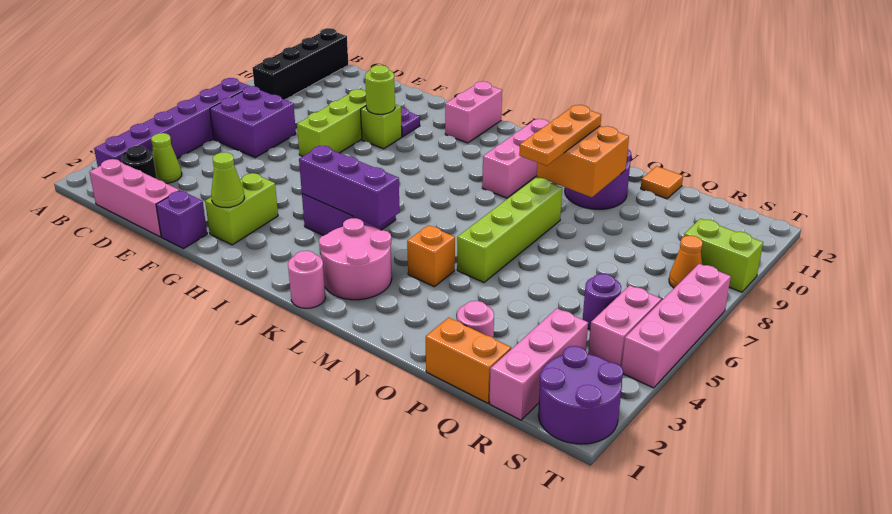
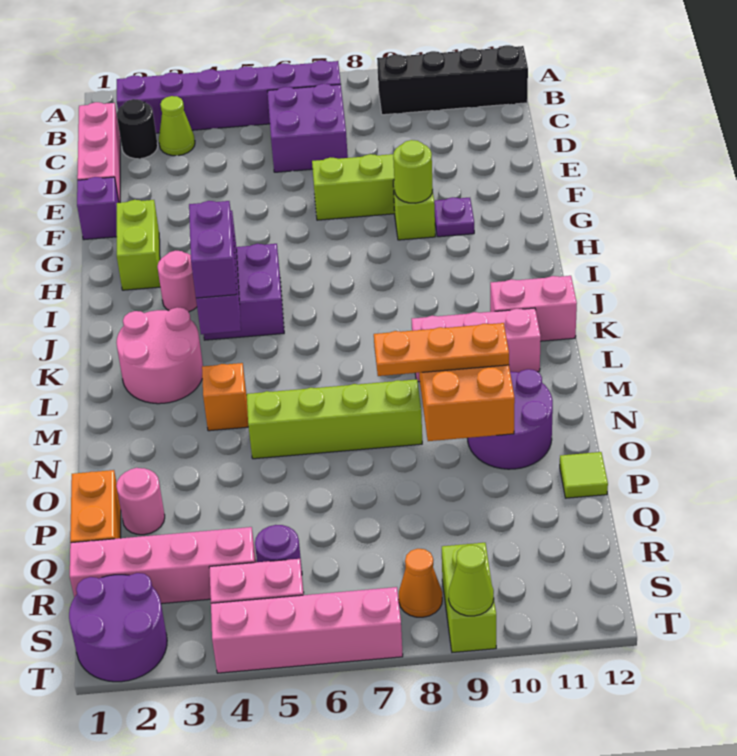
lime 1x2 brick [205,173,278,245] -> lime 1x2 brick turned to [117,200,160,290]
lime 1x1 cone [211,152,244,208] -> lime 1x1 cone moved to [449,545,494,616]
pink 1x2 brick [445,81,502,143] -> pink 1x2 brick moved to [490,276,577,341]
none -> purple 1x2 brick [189,201,237,298]
pink 1x1 round brick [288,251,325,308] -> pink 1x1 round brick moved to [157,251,197,312]
orange 1x1 tile [641,166,683,199] -> lime 1x1 tile [560,452,608,498]
pink 1x3 brick [489,309,588,420] -> pink 1x4 brick [70,527,256,604]

